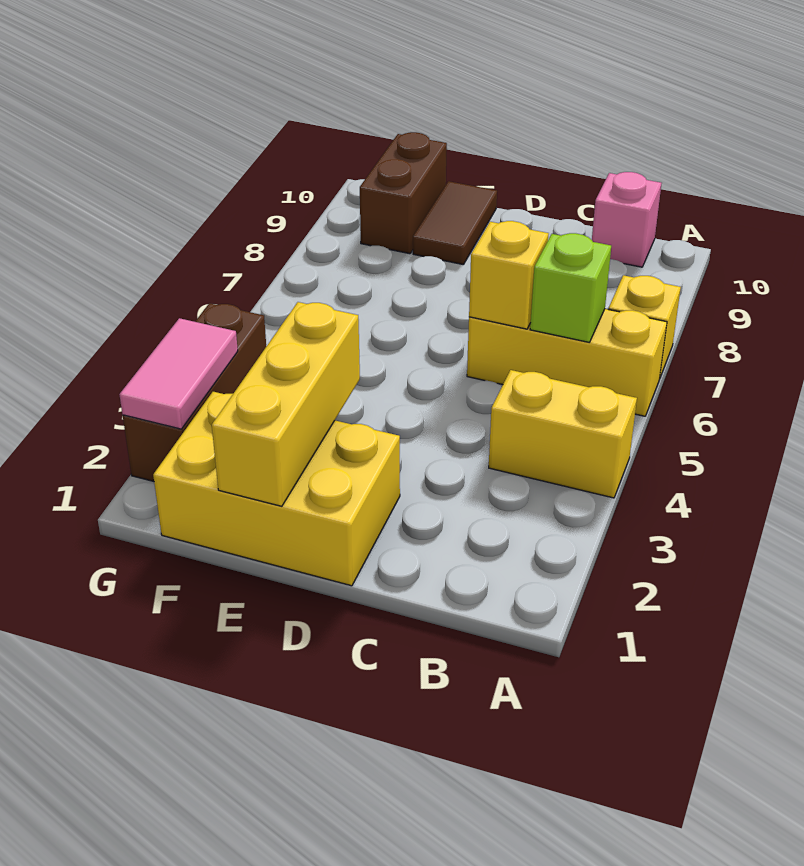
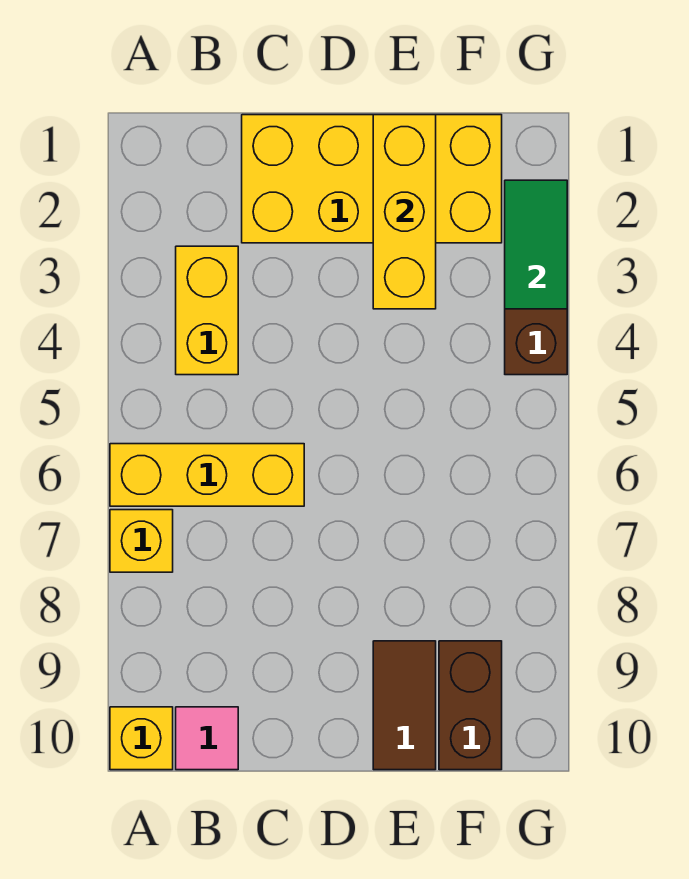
yellow 1x2 brick [489,370,637,498] -> yellow 1x2 brick turned to [176,246,238,375]
lime 1x1 brick [530,233,611,342] -> none
pink 1x1 brick [592,172,661,267] -> pink 1x1 tile [176,707,238,770]
yellow 1x1 brick [469,221,549,329] -> yellow 1x1 brick moved to [110,707,173,770]
yellow 2x3 brick [153,392,400,586] -> yellow 2x4 brick [242,115,502,243]
pink 1x2 tile [119,318,238,429] -> green 1x2 tile [505,180,567,309]

